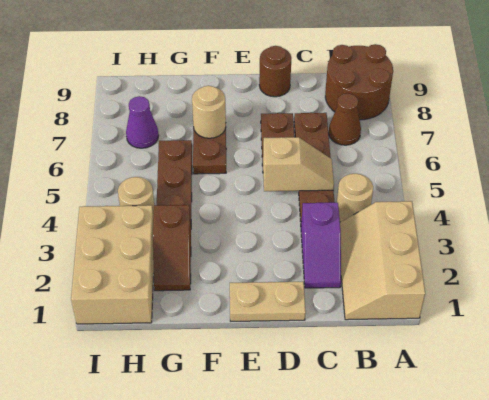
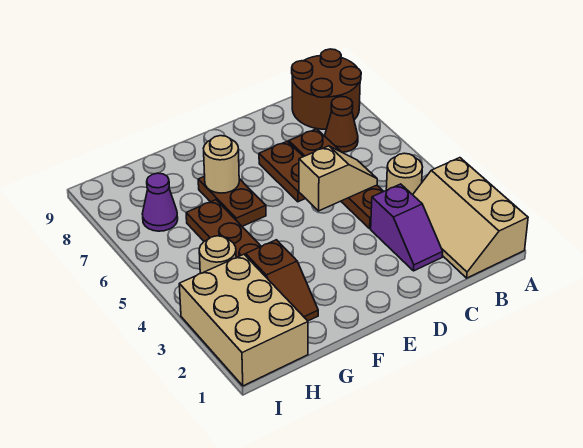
tan 1x2 plate [230,282,306,321] -> none
brown 1x1 round brick [259,46,291,97] -> none

